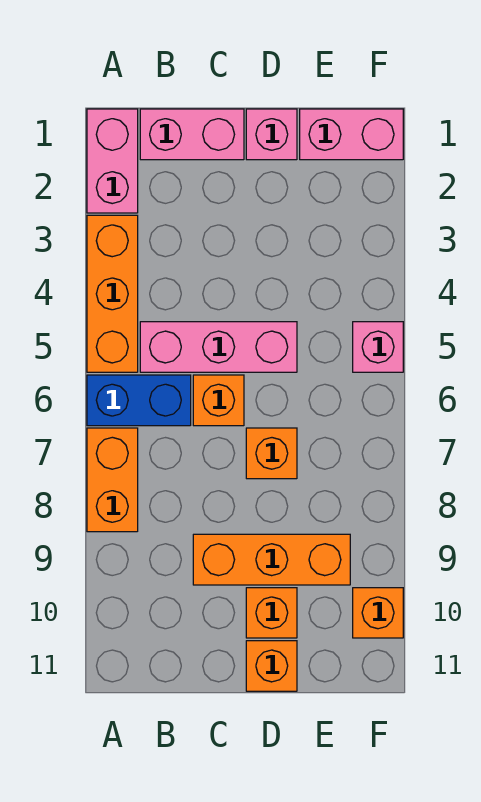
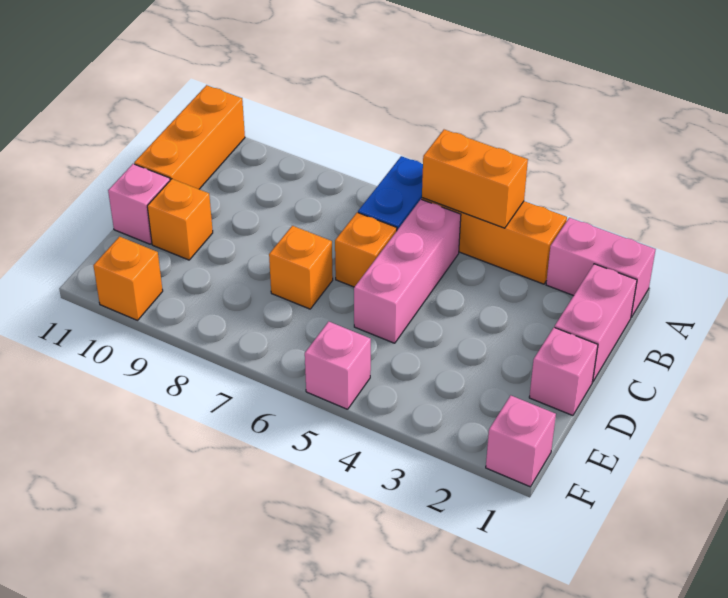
orange 1x2 brick [87,428,138,532] -> orange 1x2 brick moved to [422,130,528,228]
orange 1x3 brick [193,534,350,585] -> orange 1x3 brick moved to [134,85,245,189]
orange 1x1 brick [246,641,297,691] -> pink 1x1 brick [108,164,170,244]
pink 1x2 brick [300,109,403,160] -> pink 1x1 brick [486,396,556,487]

